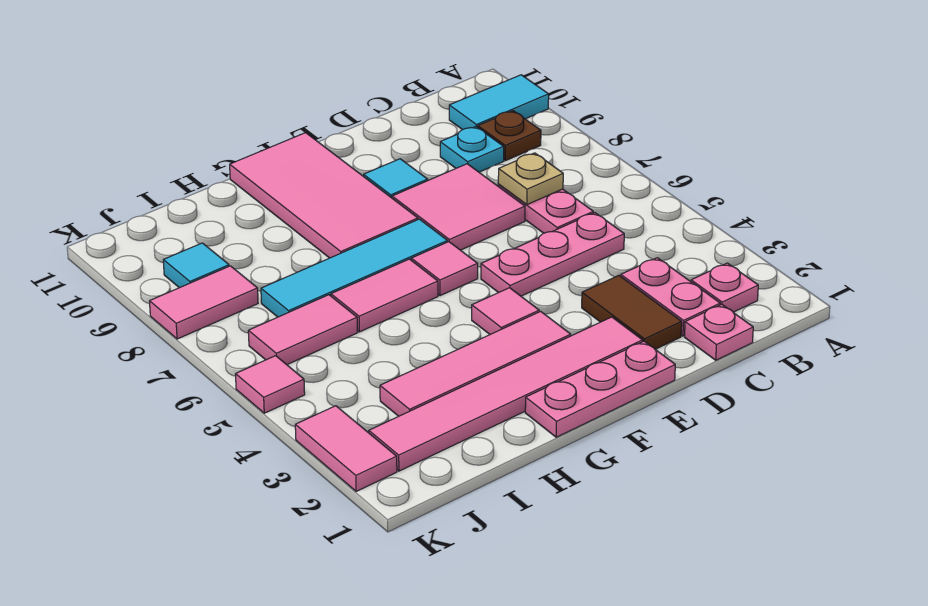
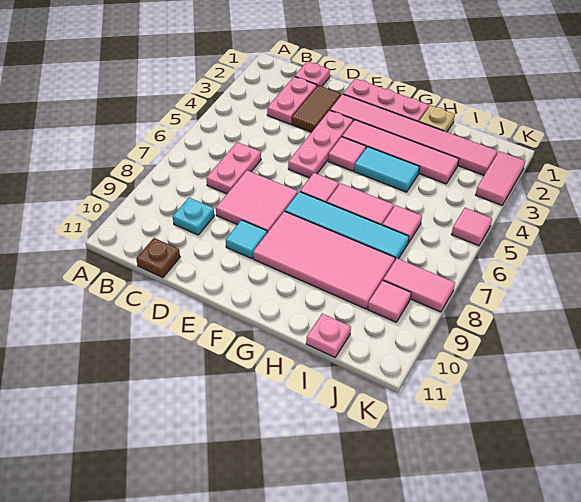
cyan 1x2 tile [449,75,549,130] -> cyan 1x2 tile moved to [354,147,419,192]
pink 1x1 plate [691,263,758,312] -> pink 1x1 plate moved to [306,314,351,357]
brown 1x1 plate [478,111,541,161] -> brown 1x1 plate moved to [136,238,180,278]
pink 1x3 plate [481,213,624,296] -> pink 1x3 plate turned to [288,110,353,178]
tan 1x1 plate [498,153,563,205] -> tan 1x1 plate moved to [419,105,455,132]
pink 2x4 tile [230,133,418,258] -> pink 2x4 tile turned to [253,211,395,309]
pink 1x2 tile [248,295,358,365] -> pink 1x1 tile [382,205,422,243]
cyan 1x1 tile [163,243,229,288] -> pink 1x1 tile [368,280,411,322]

